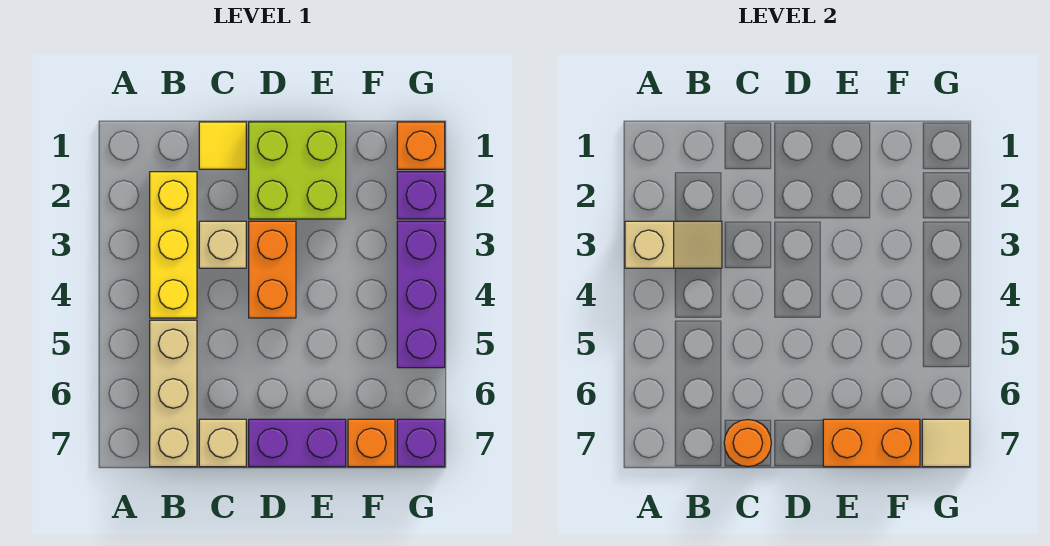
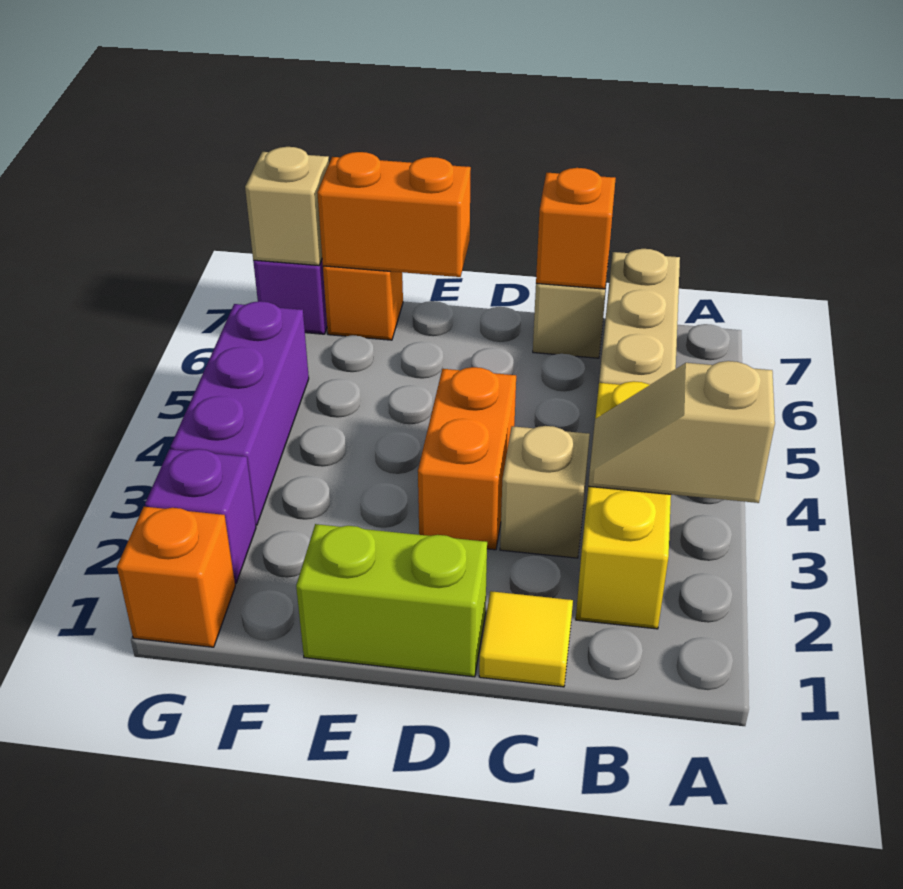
orange 1x1 round brick [724,420,771,467] -> orange 1x1 brick [536,168,616,289]
lime 2x2 brick [249,122,346,219] -> lime 1x2 brick [296,524,487,677]
purple 1x2 brick [249,419,346,467] -> none
tan 1x1 tile [922,419,970,467] -> tan 1x1 brick [245,147,329,266]

